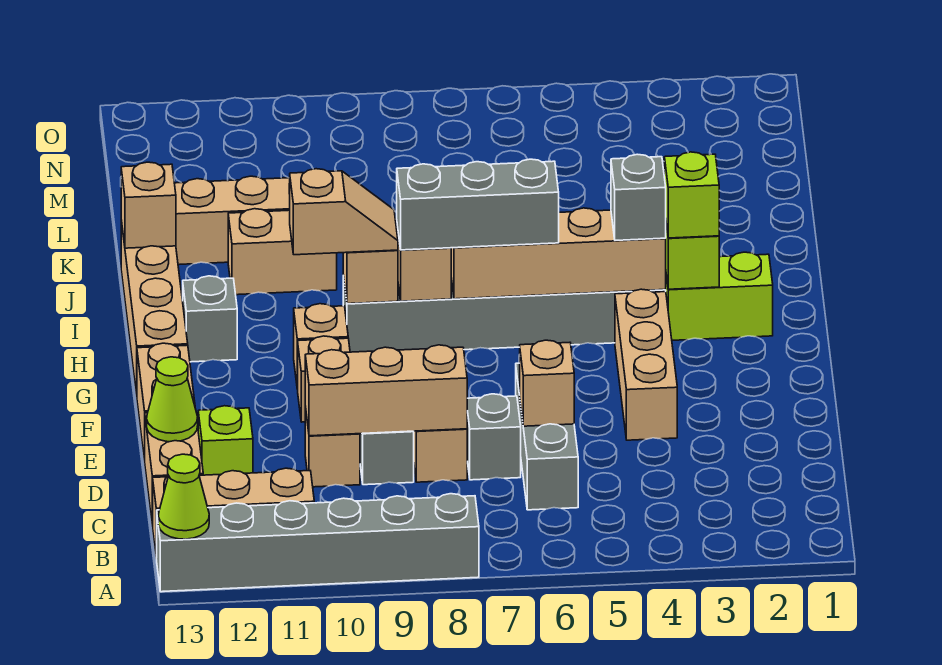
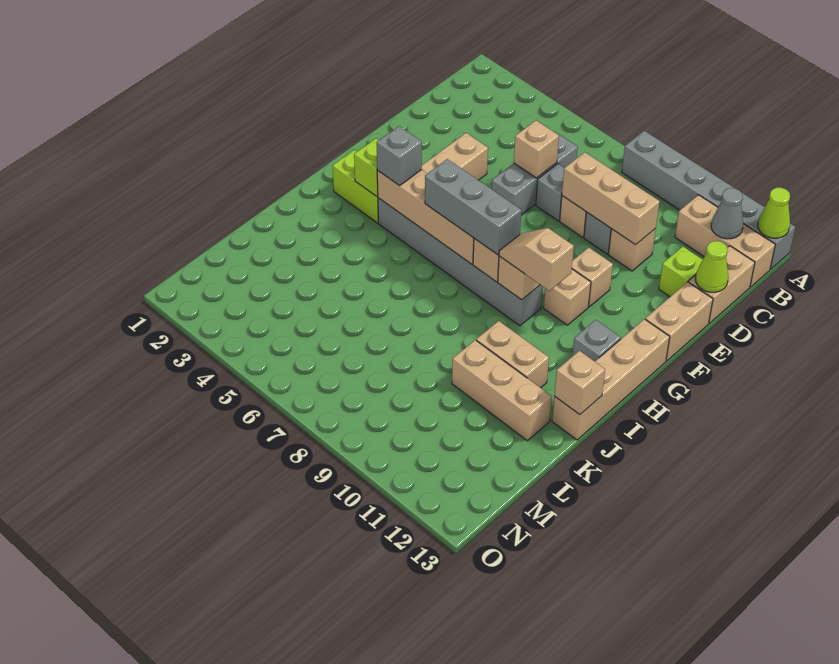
none -> grey 1x1 cone [711,188,743,239]
lime 1x1 brick [664,152,719,238] -> none

